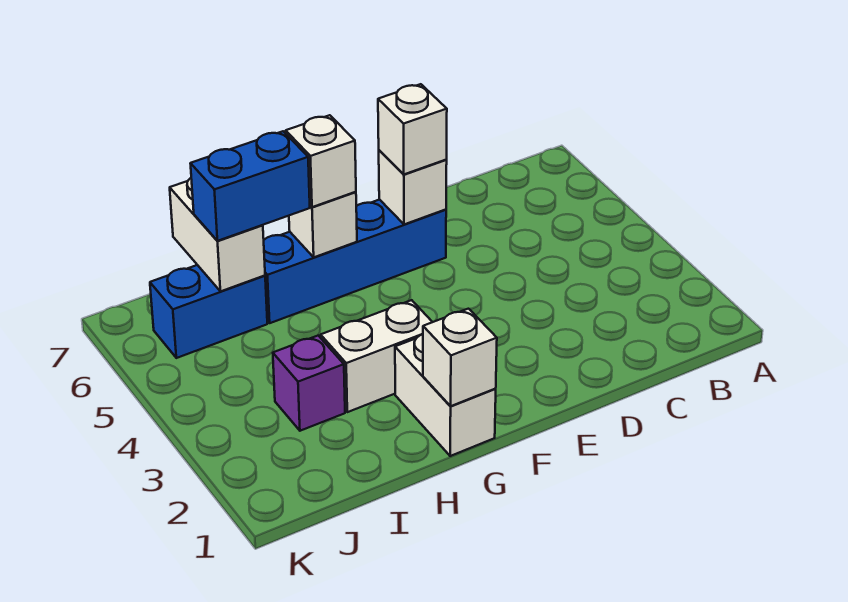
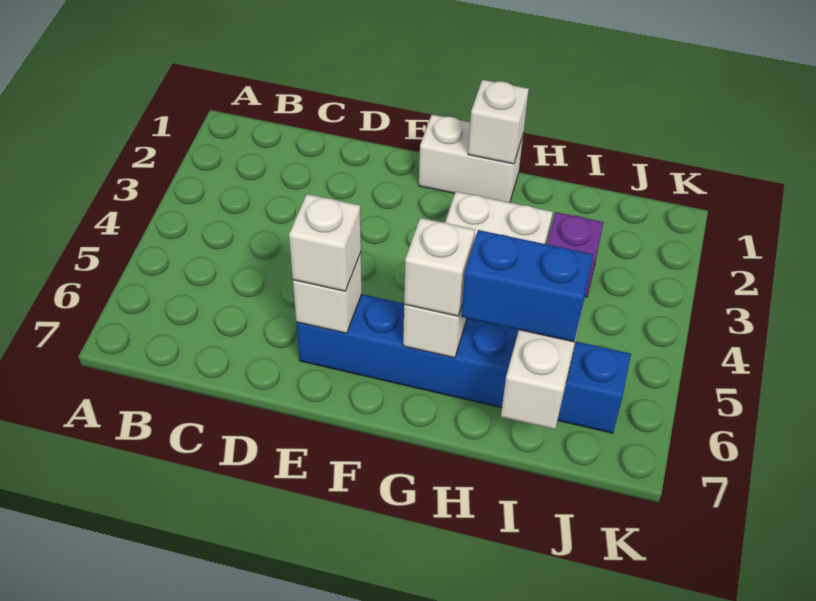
white 1x2 brick [395,334,496,456] -> white 1x2 brick turned to [419,115,523,202]

